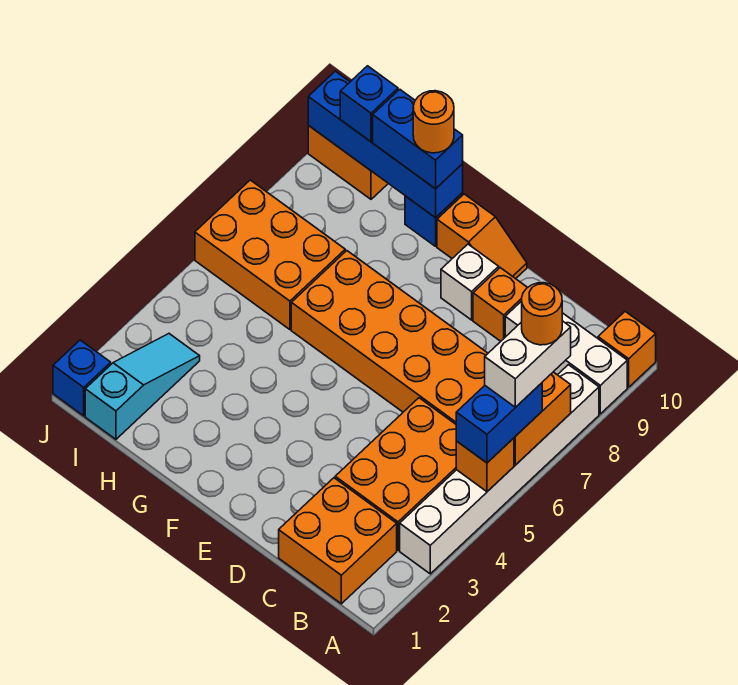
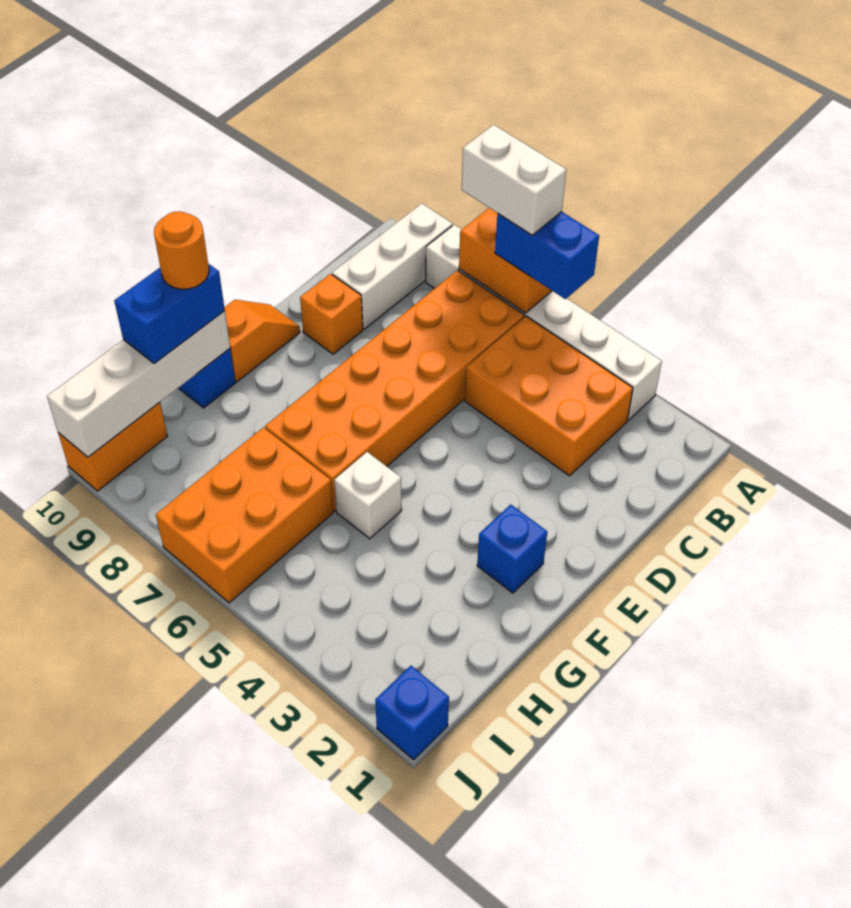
orange 1x1 brick [456,438,514,492] -> none
orange 1x1 round brick [522,283,562,345] -> none
orange 1x1 brick [598,311,656,387] -> none
orange 2x2 brick [279,478,397,604] -> none
white 1x1 brick [441,244,499,320] -> white 1x1 brick moved to [334,452,402,539]
blue 1x4 brick [308,71,463,218] -> white 1x4 brick [47,311,230,457]
cyan 1x3 slope [85,334,200,439] -> none
blue 1x1 brick [340,66,398,142] -> blue 1x1 brick moved to [477,504,547,593]

